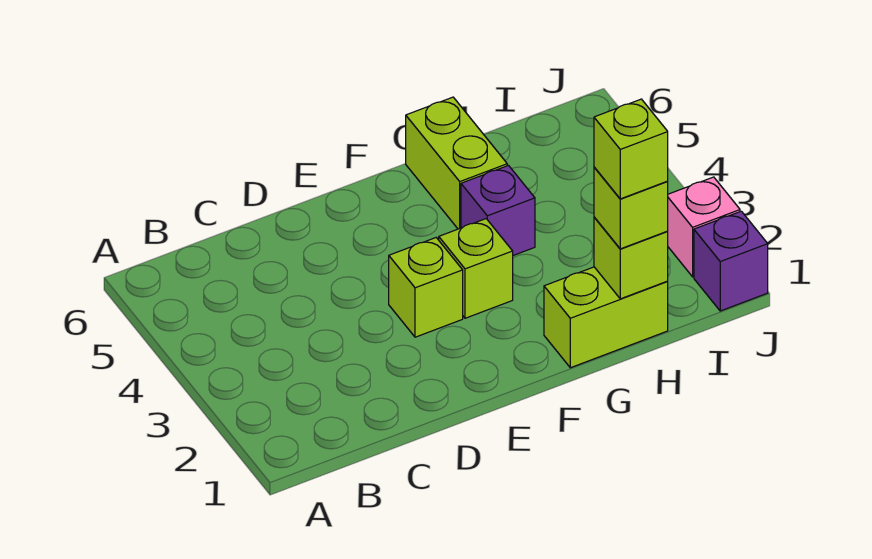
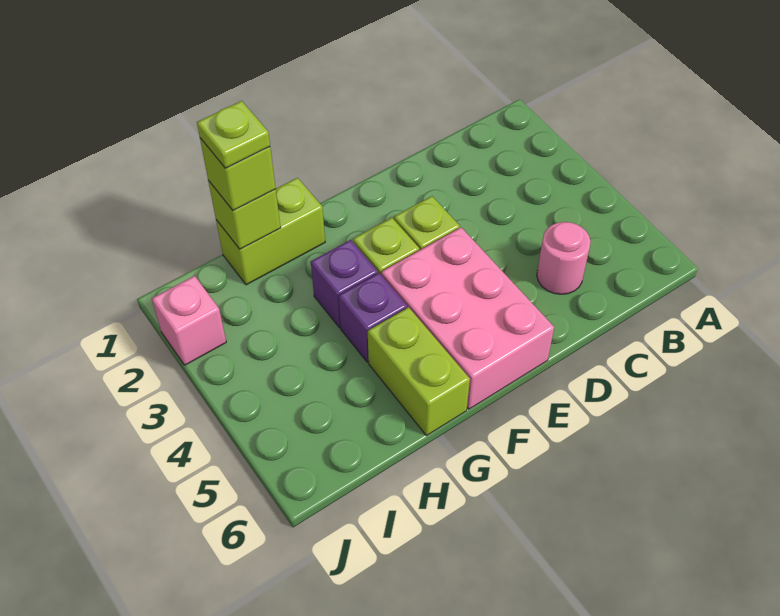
none -> pink 1x1 round brick [537,222,591,294]
none -> pink 2x3 brick [381,227,554,409]
lime 1x1 brick [594,99,668,199] -> lime 1x1 plate [197,101,270,168]
purple 1x1 brick [694,211,768,311] -> purple 1x1 brick moved to [311,240,378,328]

